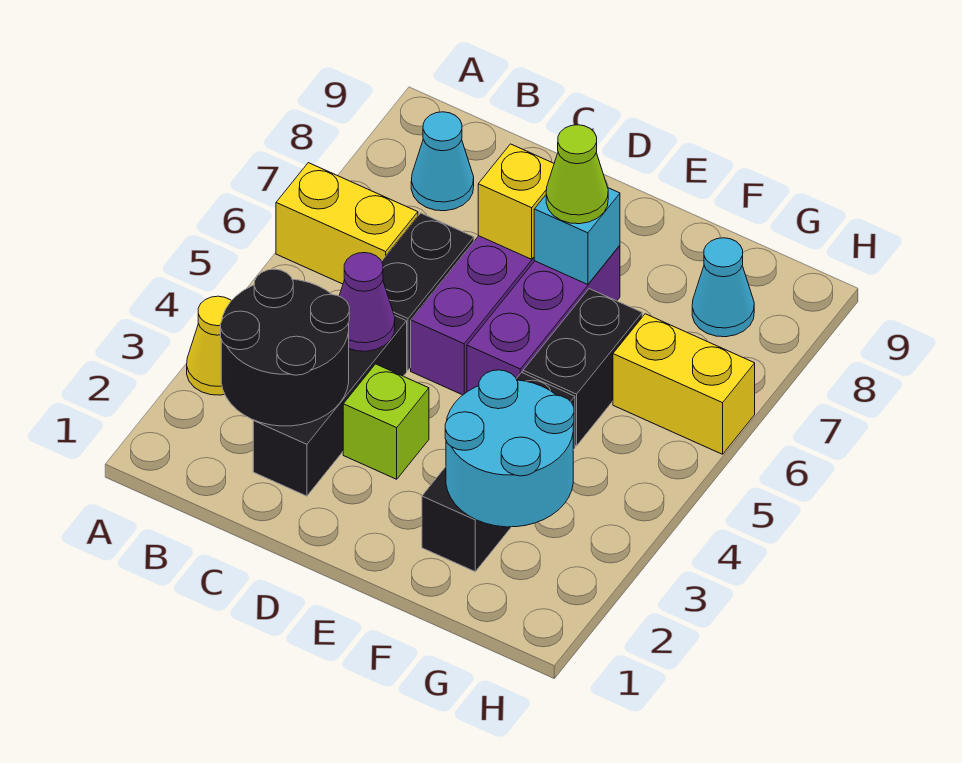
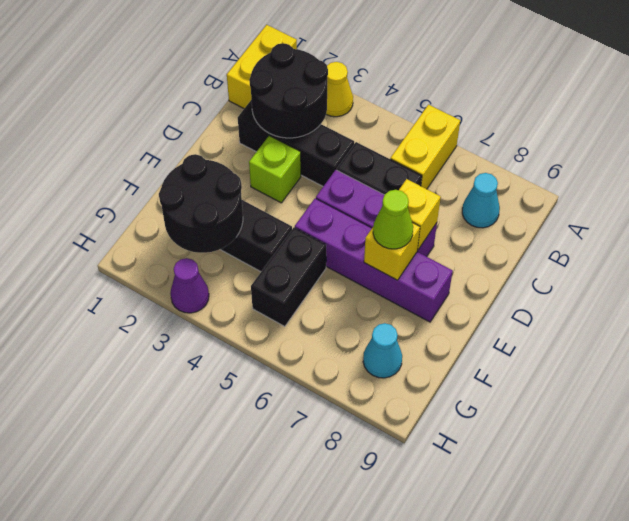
purple 1x1 cone [339,253,395,351] -> purple 1x1 cone moved to [170,258,209,313]
purple 1x3 brick [467,246,620,392] -> purple 1x4 brick [295,198,453,322]
cyan 1x1 brick [534,188,620,285] -> yellow 1x1 brick [364,223,420,280]
cyan 2x2 round brick [445,370,574,527] -> black 2x2 round brick [159,154,243,253]
black 1x2 brick [523,289,642,446] -> black 1x2 brick turned to [251,228,326,327]
yellow 1x2 brick [613,314,755,454] -> yellow 1x2 brick moved to [227,25,297,108]

